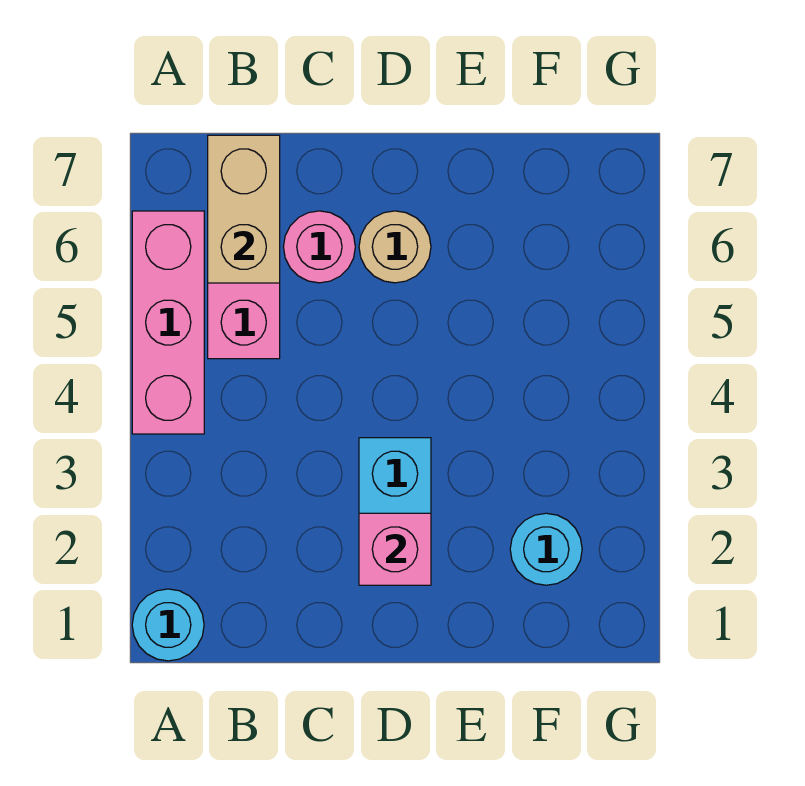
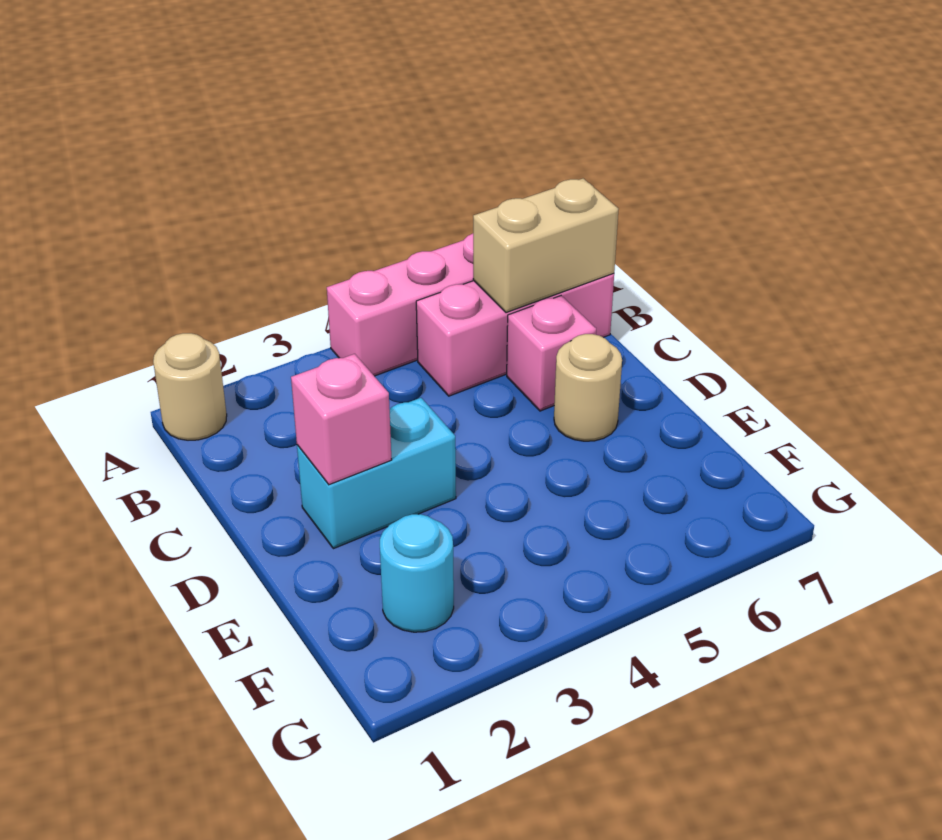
cyan 1x1 round brick [132,589,204,661] -> tan 1x1 round brick [153,333,227,440]
pink 1x1 round brick [283,211,355,283] -> pink 1x1 brick [507,296,596,411]

